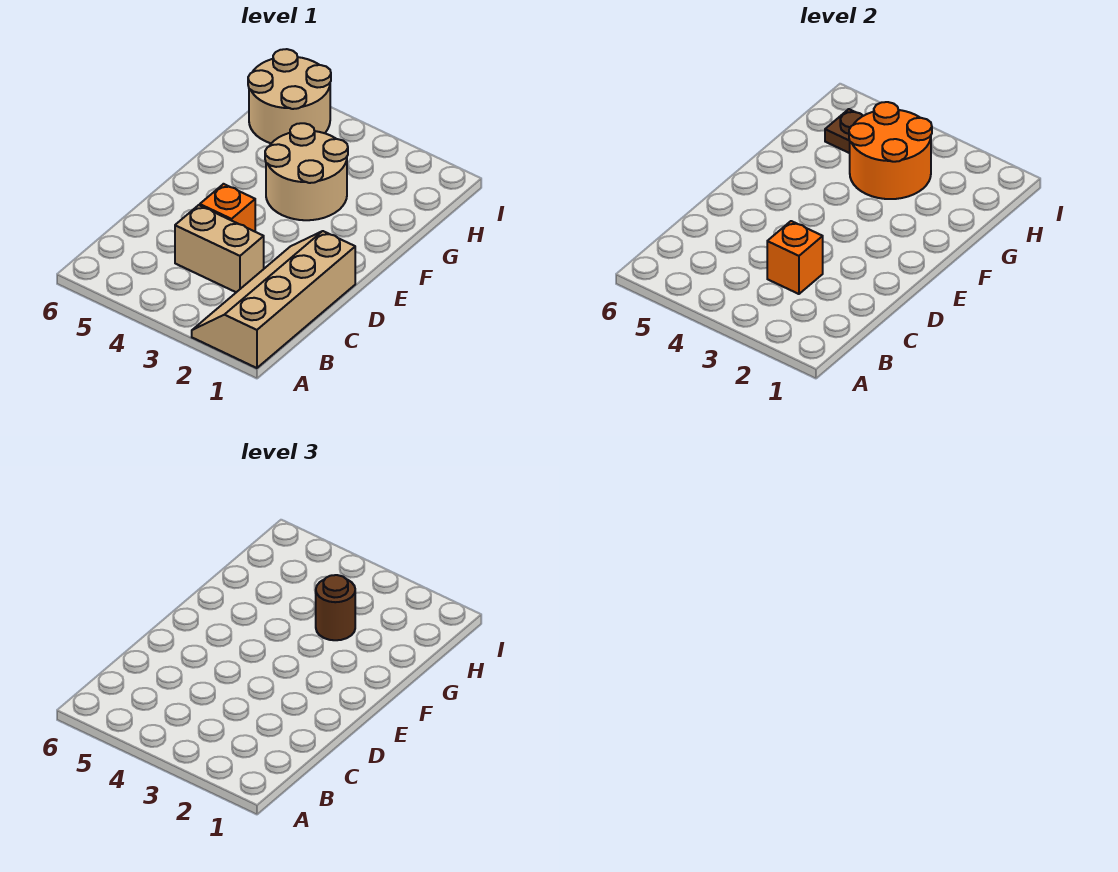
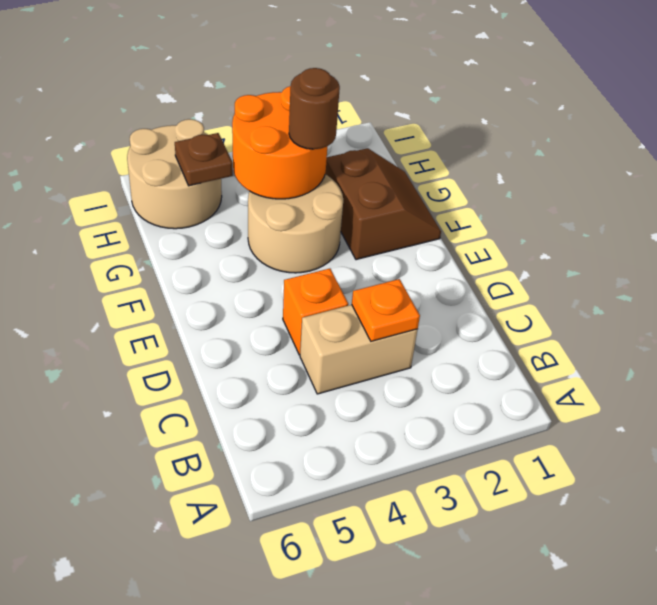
tan 2x4 slope [192,231,355,368] -> none
orange 1x1 brick [767,221,823,294] -> orange 1x1 plate [352,279,420,341]
none -> brown 2x2 slope [325,148,441,260]

